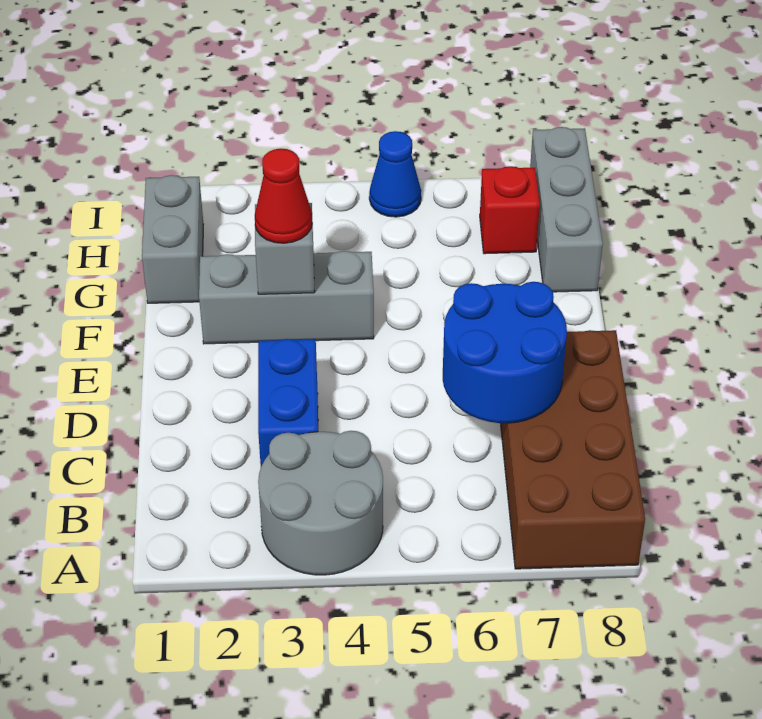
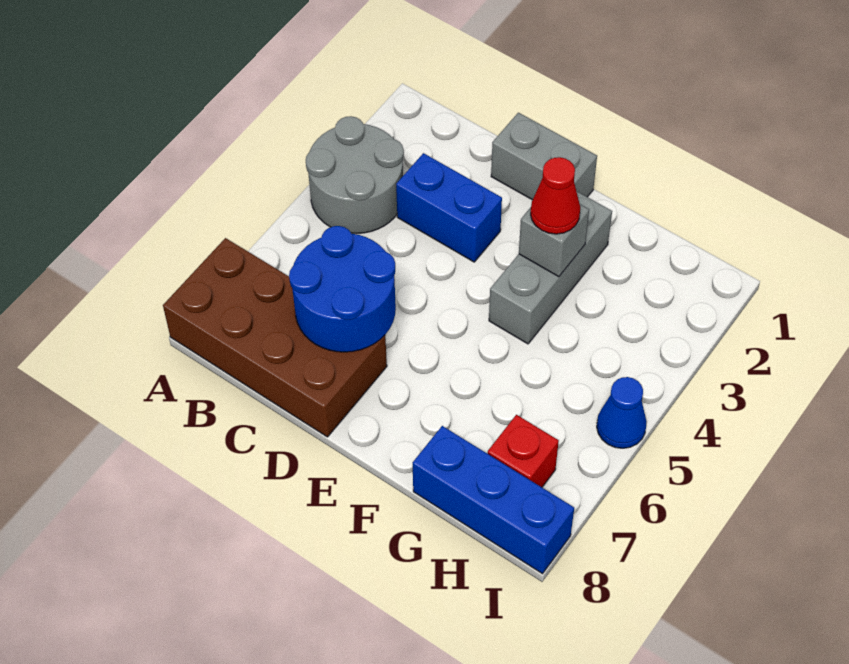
grey 1x2 brick [142,175,204,303] -> grey 1x2 brick moved to [491,113,597,200]
grey 1x3 brick [530,127,603,292] -> blue 1x3 brick [413,426,574,574]

